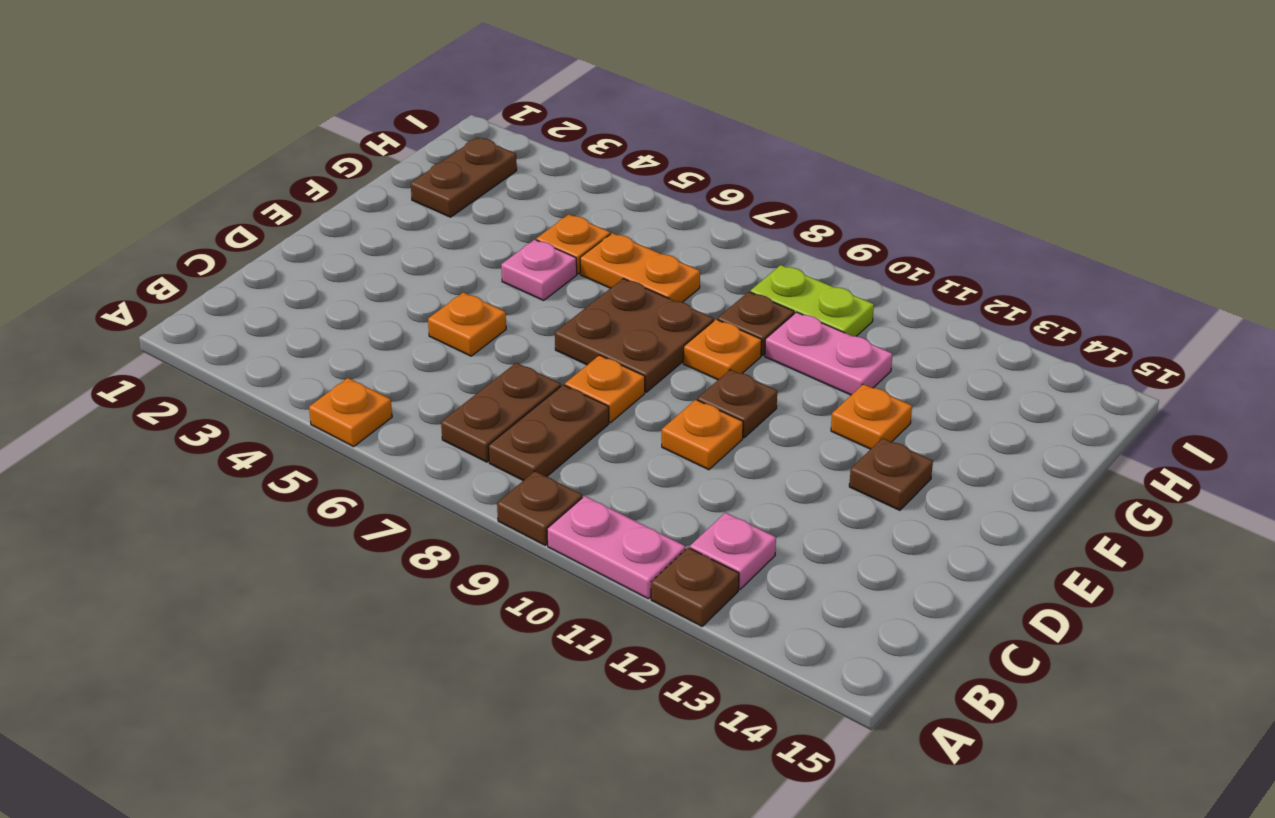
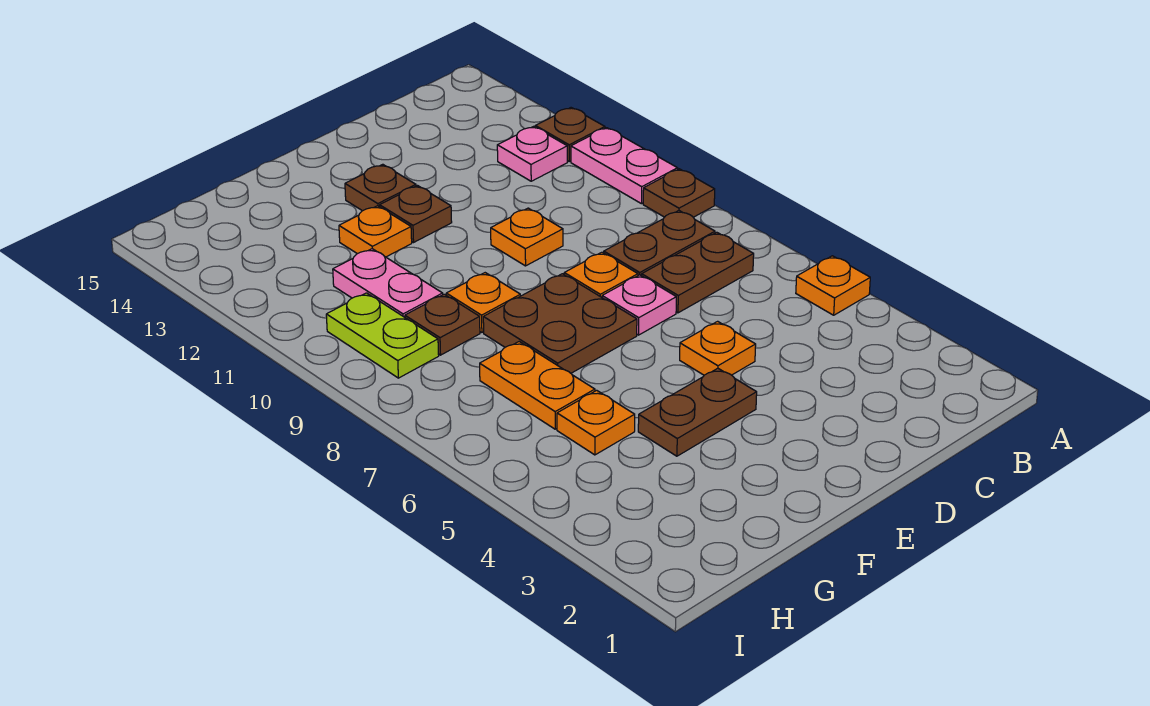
brown 1x1 plate [697,370,777,438] -> brown 1x1 plate moved to [380,186,452,242]
pink 1x1 plate [501,240,577,300] -> pink 1x1 plate moved to [602,275,676,335]
brown 1x2 plate [411,138,517,217] -> brown 1x2 plate moved to [638,368,757,456]

